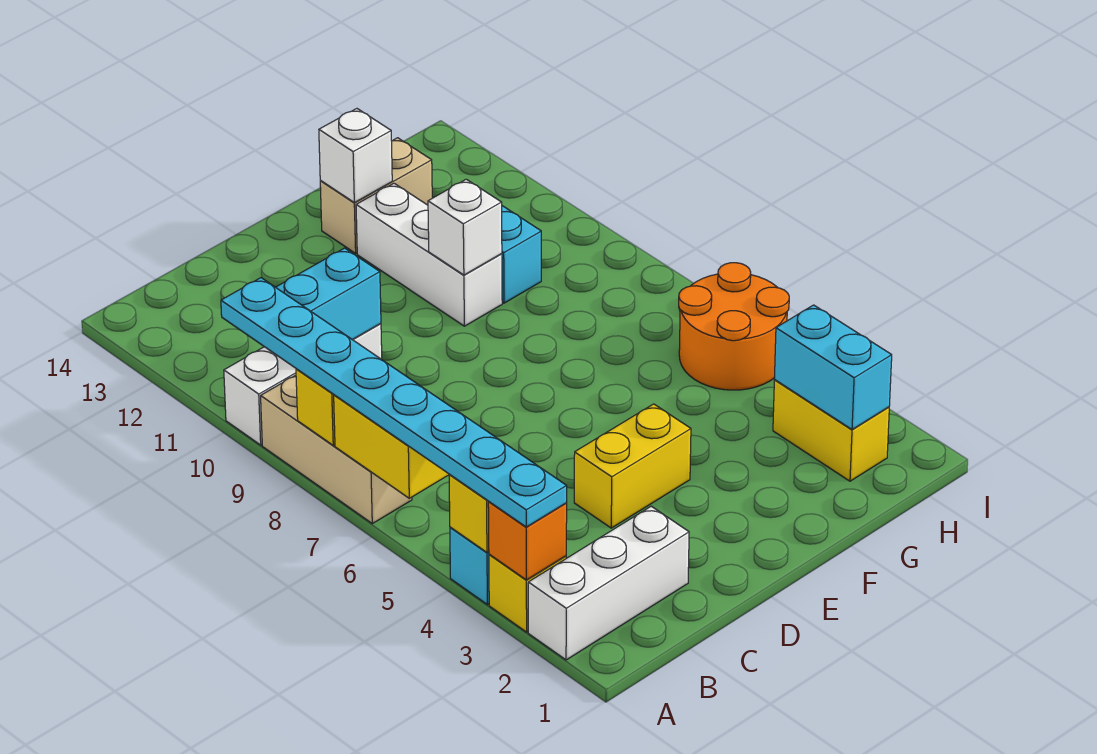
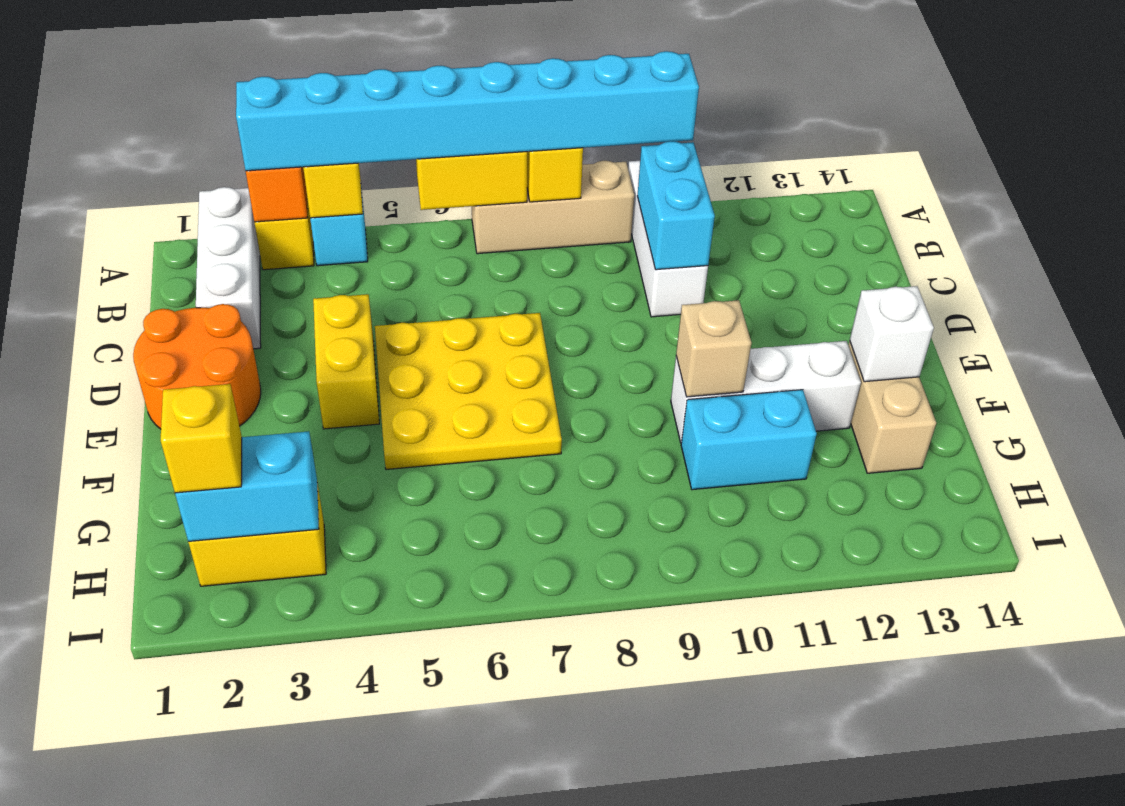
cyan 1x8 plate [221,278,567,527] -> cyan 1x8 brick [236,51,699,171]
none -> yellow 3x3 plate [375,313,562,469]
white 1x1 brick [428,179,502,275] -> tan 1x1 brick [676,300,751,397]
none -> yellow 1x1 brick [161,384,242,493]
orange 2x2 round brick [679,263,789,390] -> orange 2x2 round brick moved to [133,304,261,429]

